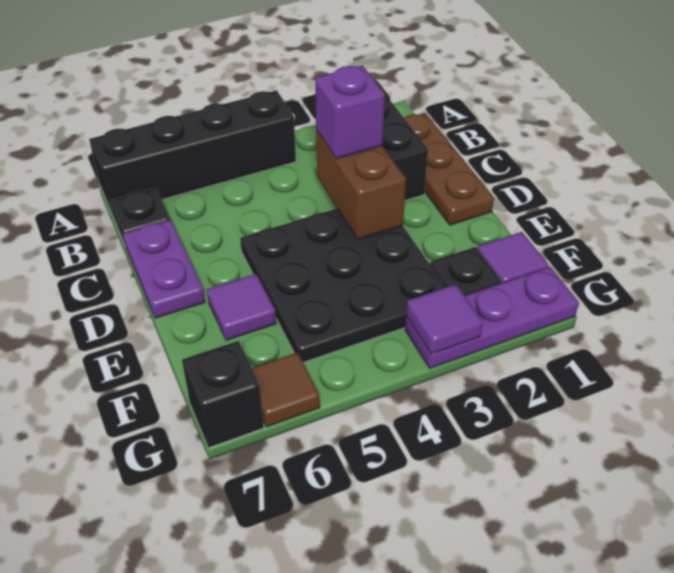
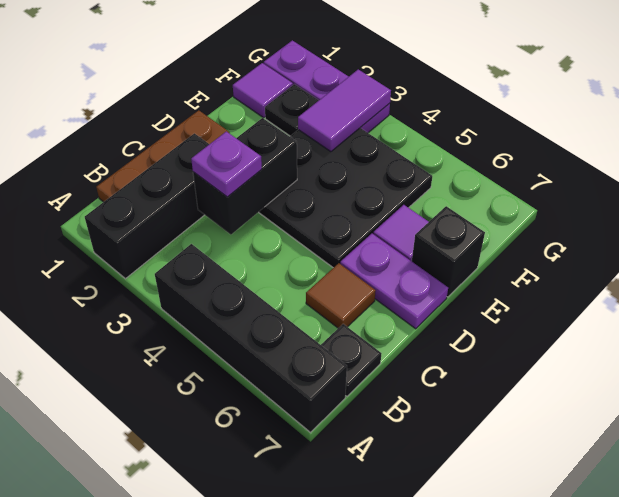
brown 1x2 brick [316,130,406,239] -> black 1x2 brick [193,118,297,235]
purple 1x1 brick [315,65,385,159] -> purple 1x1 plate [191,131,262,197]
purple 1x2 plate [123,220,205,318] -> purple 1x2 plate turned to [340,234,448,329]
purple 1x1 tile [406,284,483,354] -> purple 1x2 tile [298,69,391,152]
brown 1x1 tile [252,353,320,427] -> brown 1x1 tile moved to [306,263,376,328]
black 1x1 brick [182,341,264,448] -> black 1x1 brick moved to [412,206,485,297]

